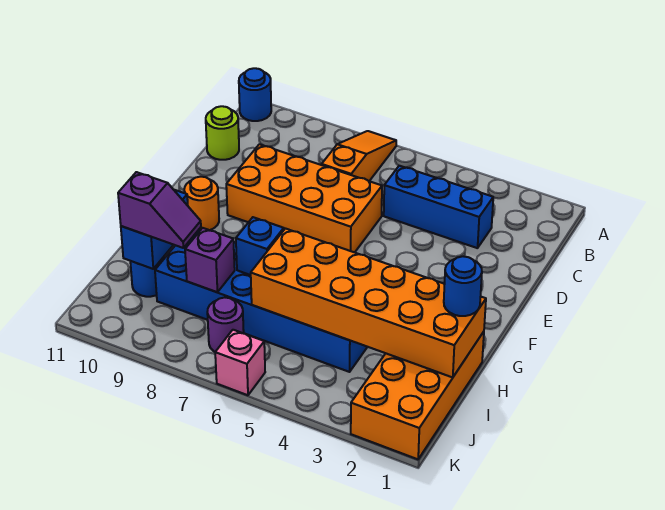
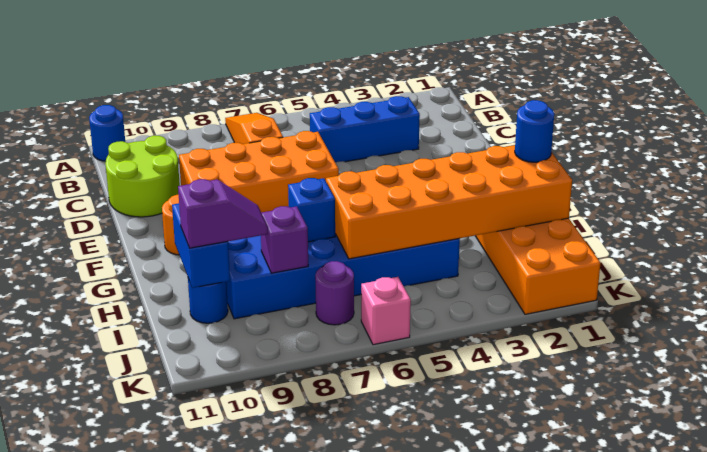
lime 1x1 round brick [206,106,239,160] -> lime 2x2 round brick [105,136,180,217]

